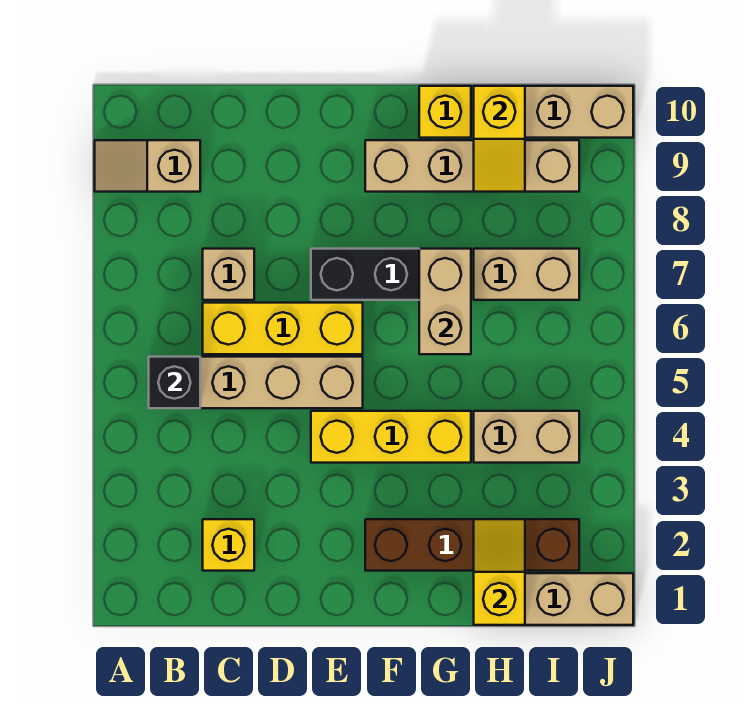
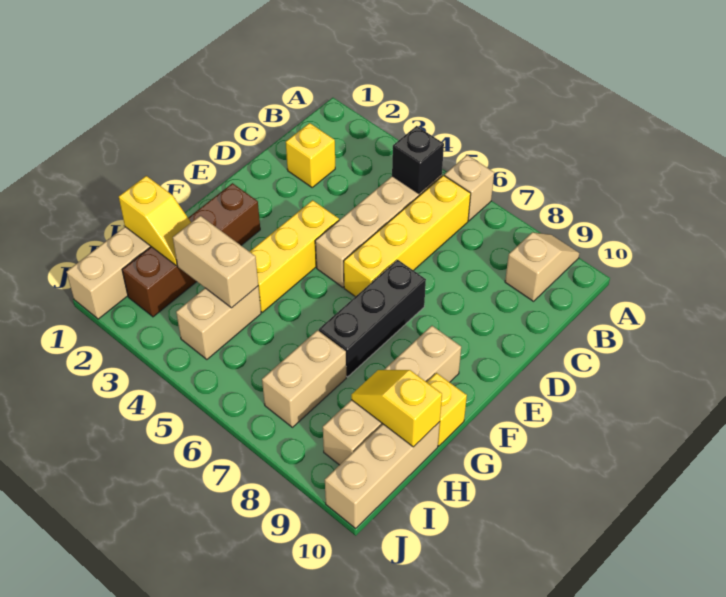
yellow 1x3 brick [203,303,363,354] -> yellow 1x4 brick [344,175,471,297]
tan 1x1 brick [203,249,254,300] -> tan 1x1 brick moved to [444,155,494,221]
tan 1x2 brick [419,249,471,354] -> tan 1x2 brick moved to [173,216,258,308]

